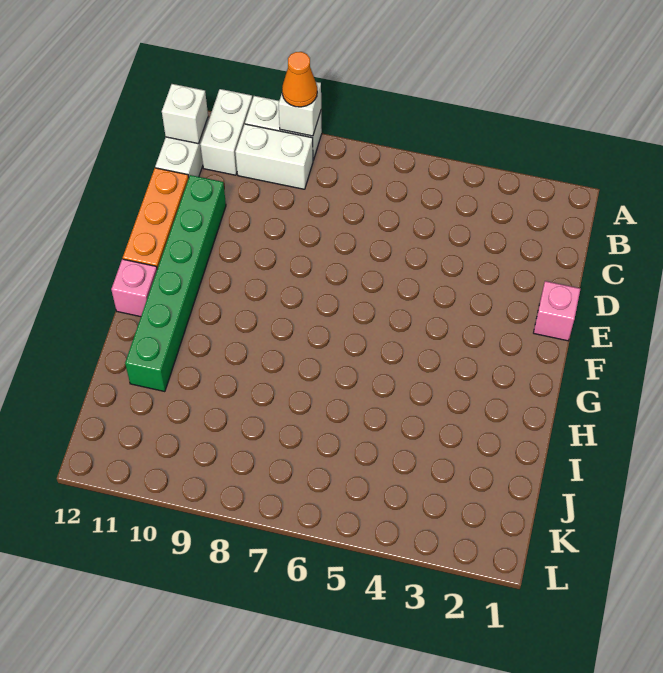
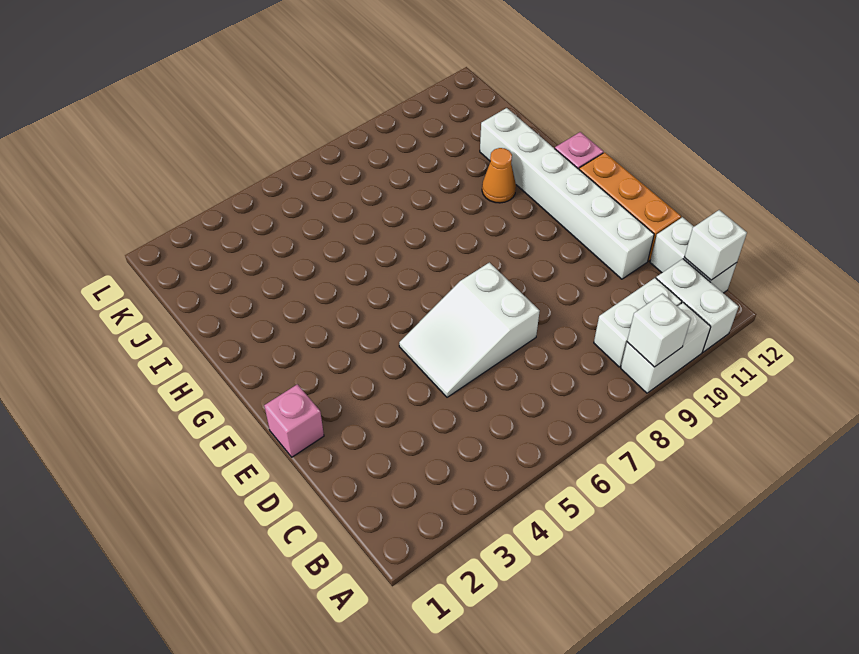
orange 1x1 cone [282,52,317,107] -> orange 1x1 cone moved to [482,148,516,203]
none -> white 2x3 slope [399,263,540,397]
green 1x6 brick [125,175,226,392] -> white 1x6 brick [480,108,654,279]

